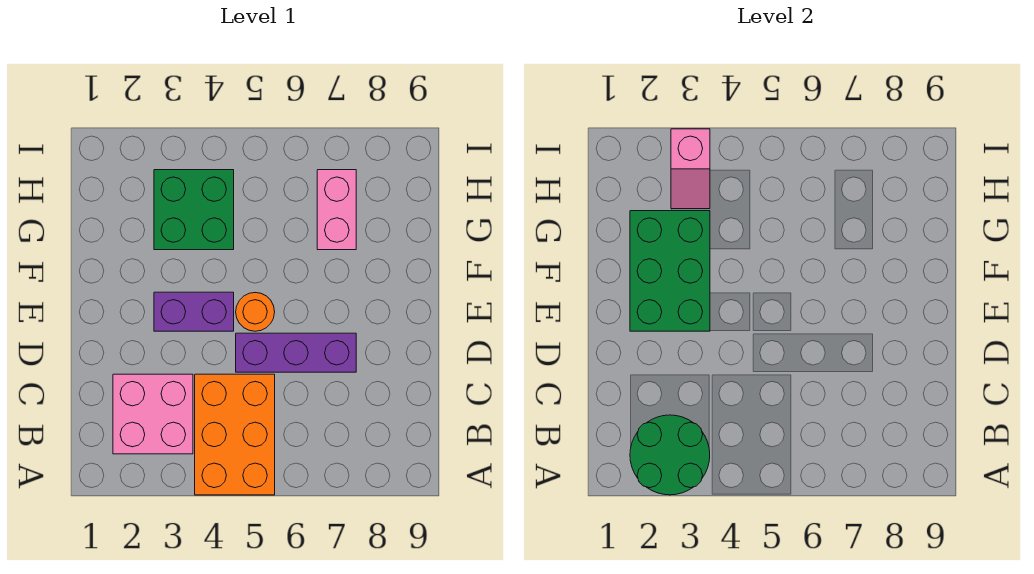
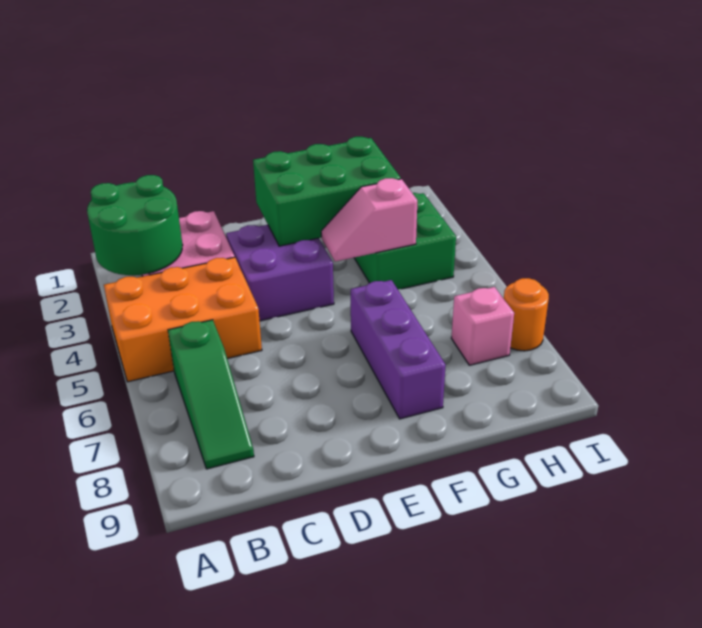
none -> green 1x3 slope [168,320,254,469]
purple 1x3 brick [236,333,356,372] -> purple 1x3 brick moved to [351,280,446,419]
purple 1x2 brick [154,292,234,331] -> purple 2x2 brick [226,225,334,321]
orange 1x1 round brick [236,293,275,331] -> orange 1x1 round brick moved to [504,278,549,351]
pink 1x2 brick [317,170,356,250] -> pink 1x1 brick [451,287,514,365]
pink 1x2 slope [671,129,710,209] -> pink 1x2 slope moved to [321,178,418,262]

